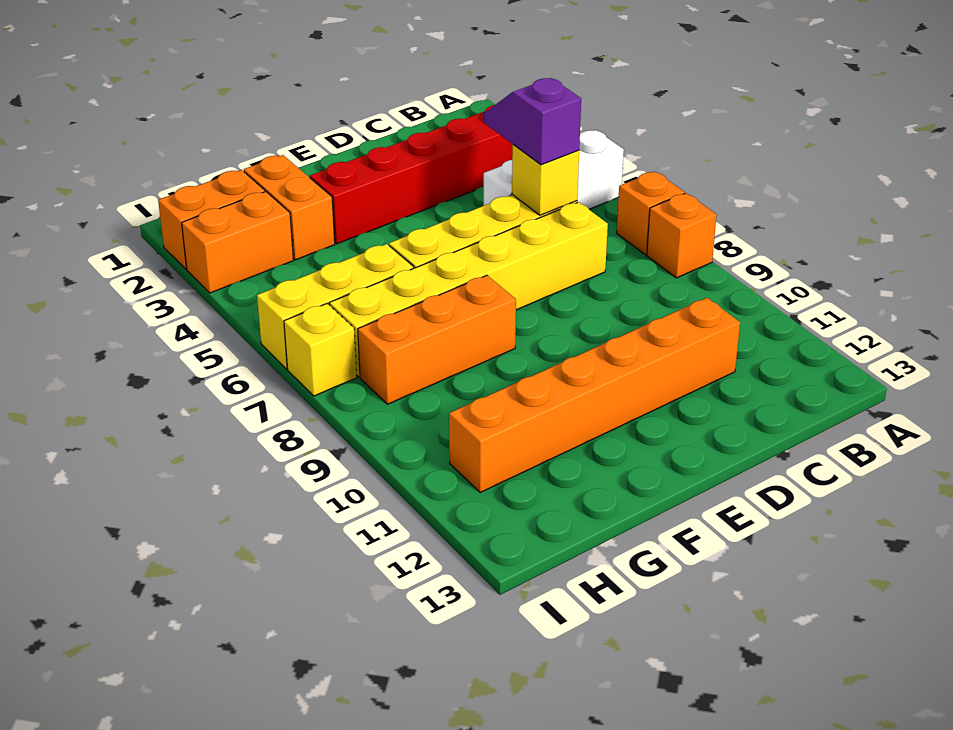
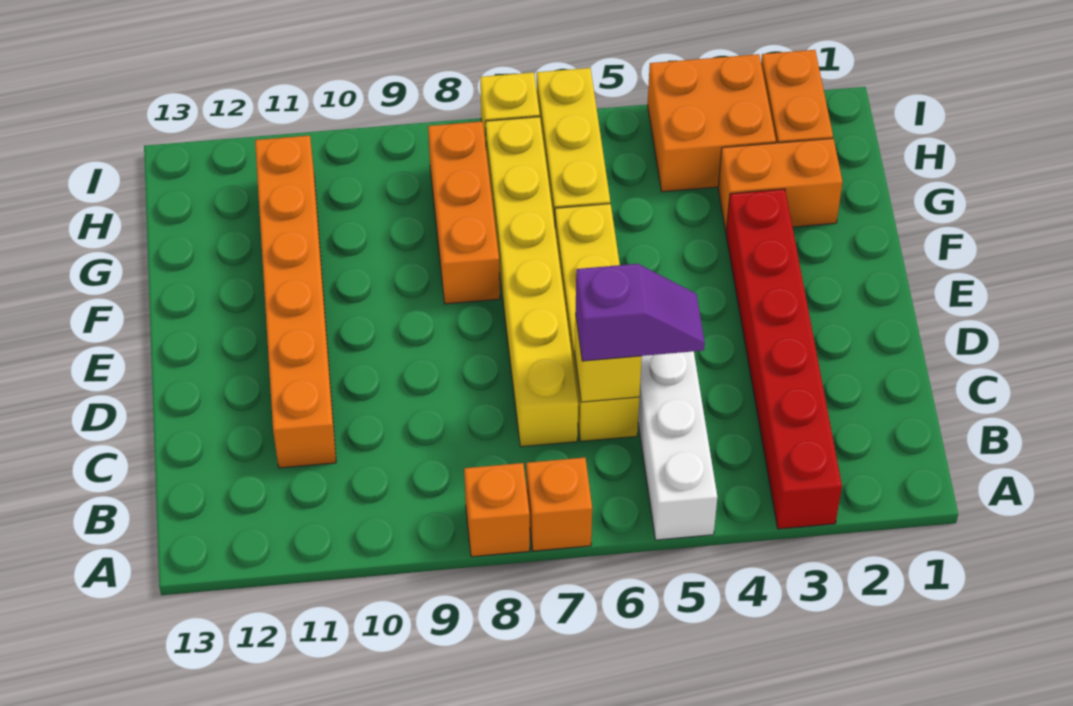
orange 1x2 brick [182,192,293,293] -> orange 2x2 brick [648,54,776,192]

